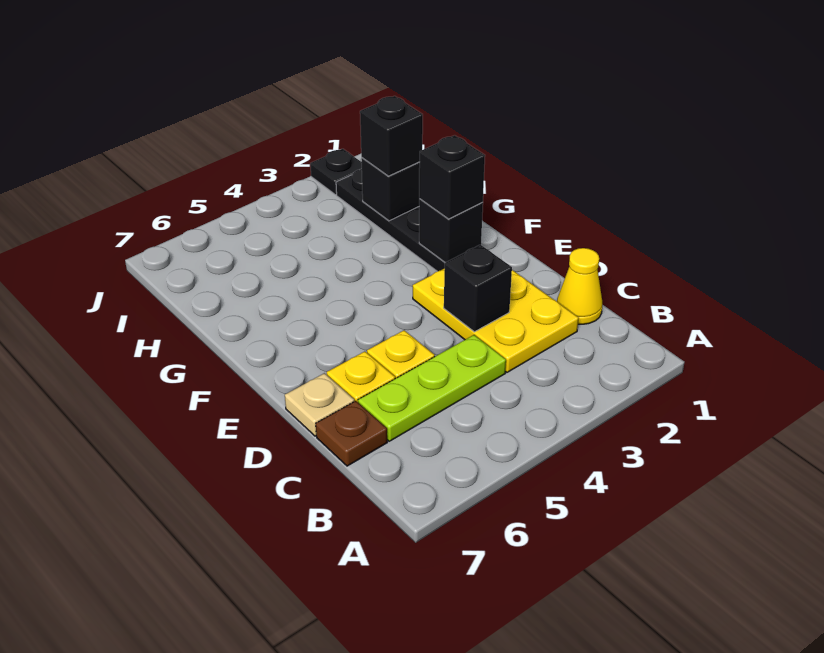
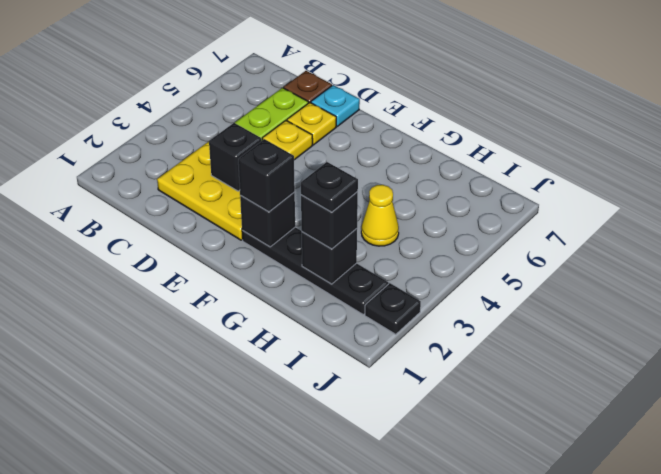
yellow 1x1 cone [557,248,602,324] -> yellow 1x1 cone moved to [361,185,399,246]
tan 1x1 plate [285,373,354,436] -> cyan 1x1 plate [311,85,360,126]
none -> black 1x1 plate [301,162,358,212]

